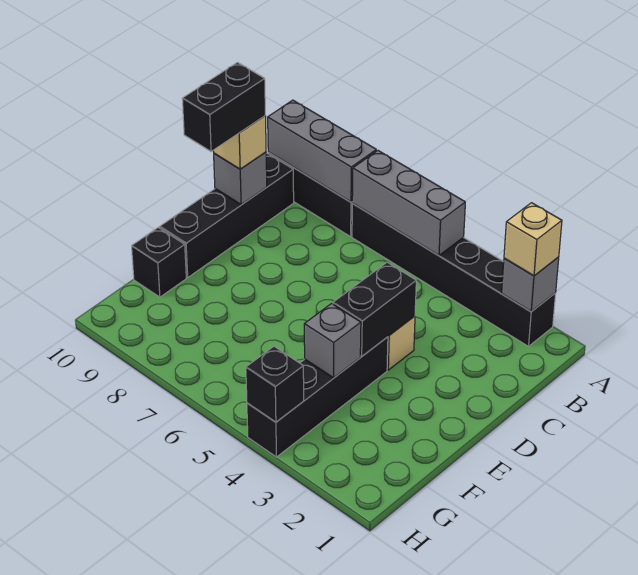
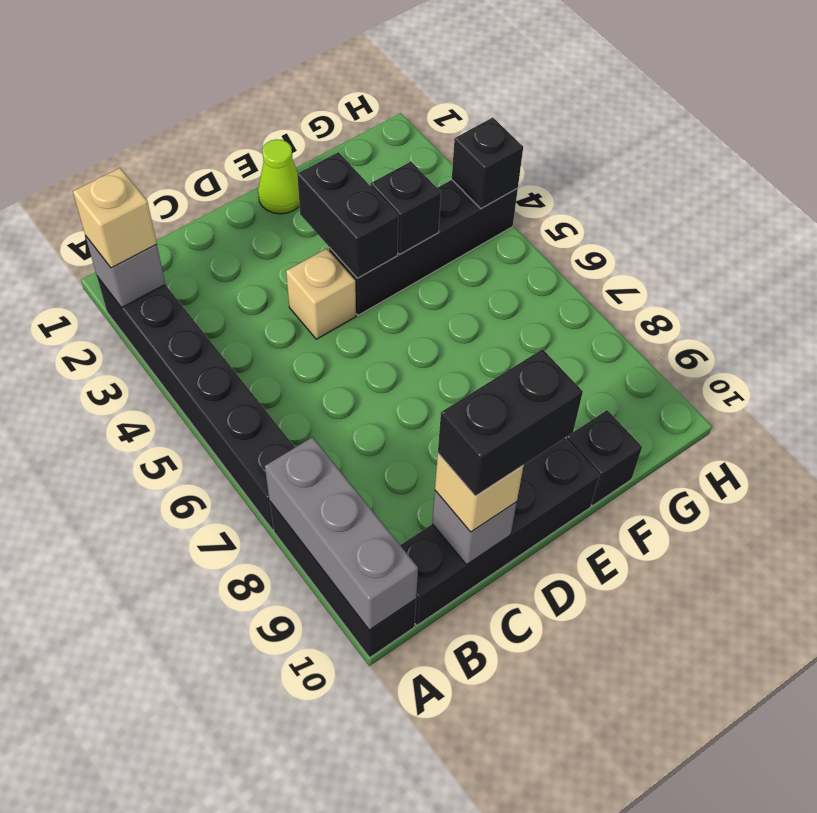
grey 1x3 brick [352,151,465,256] -> none
black 1x2 brick [333,262,416,356] -> black 1x2 brick turned to [297,152,398,278]
none -> lime 1x1 cone [258,139,300,214]
grey 1x1 brick [304,304,361,378] -> black 1x1 brick [371,162,441,254]

